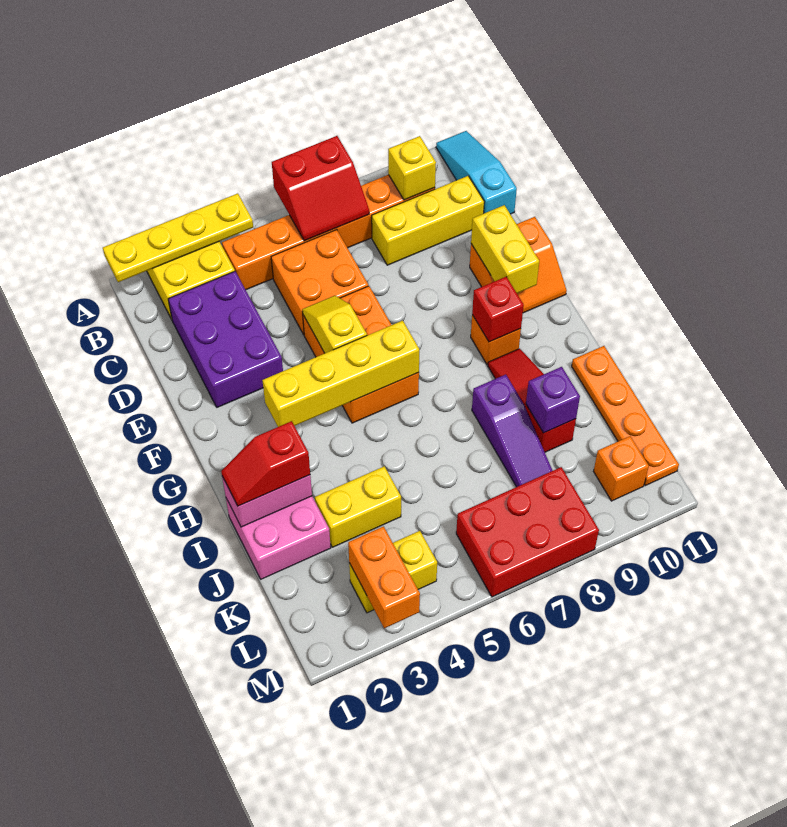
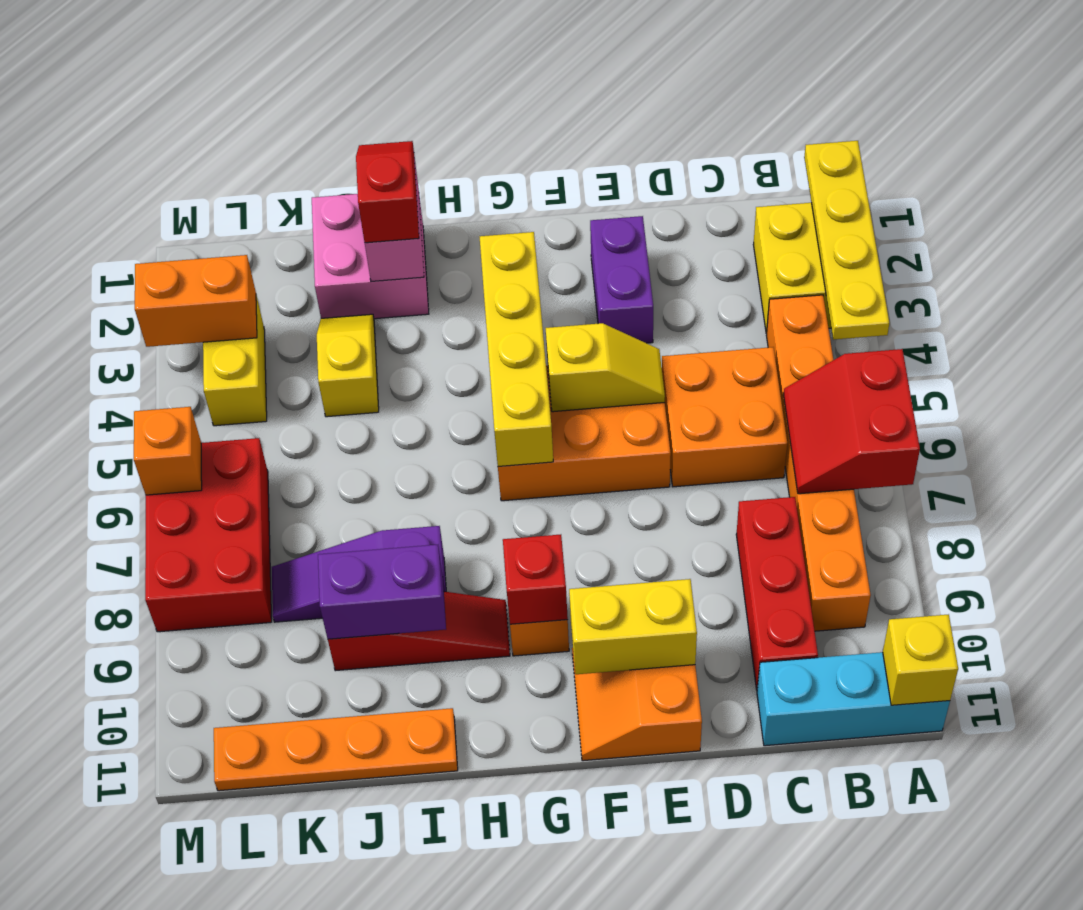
cyan 1x3 slope [436,131,517,214] -> cyan 1x3 brick [757,652,950,746]
yellow 1x1 brick [388,136,436,200] -> yellow 1x1 brick moved to [883,614,958,705]
purple 2x3 brick [168,271,283,407] -> purple 1x2 brick [590,216,653,343]
yellow 1x3 brick [372,176,484,265] -> red 1x3 brick [736,497,818,689]
yellow 1x2 brick [315,466,401,547] -> yellow 1x2 slope [317,314,379,417]
purple 1x1 brick [526,367,580,433] -> purple 1x2 brick [318,545,446,639]
orange 1x1 brick [594,436,649,501] -> orange 1x1 brick moved to [134,407,202,495]

